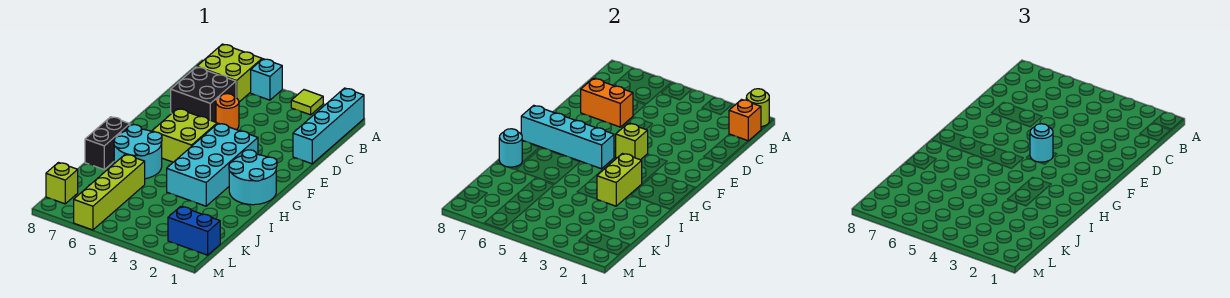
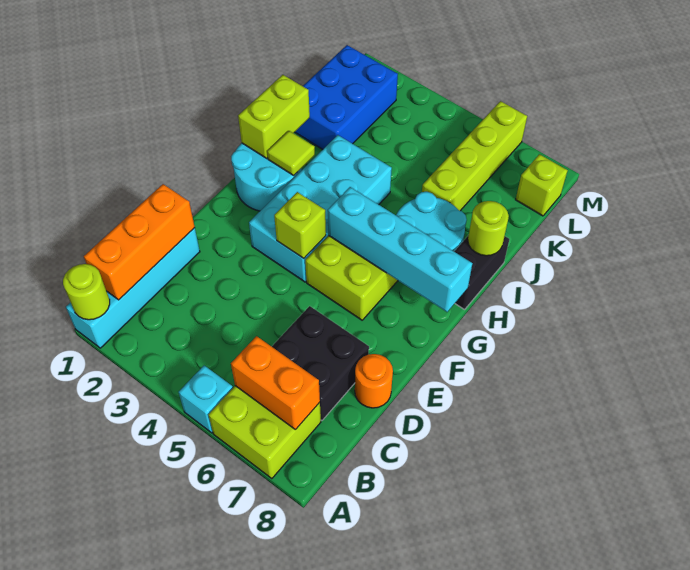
lime 1x1 tile [291,90,323,115] -> lime 1x1 tile moved to [267,131,315,176]
orange 1x1 brick [729,100,761,141] -> orange 1x3 brick [84,184,195,300]
orange 1x1 round brick [216,94,239,130] -> orange 1x1 round brick moved to [355,354,393,408]
orange 1x2 brick [581,78,633,127] -> orange 1x2 brick moved to [231,336,320,430]
cyan 1x1 round brick [1030,124,1053,162] -> none
lime 1x2 brick [597,154,642,206] -> lime 1x2 brick moved to [238,75,310,158]
cyan 1x1 round brick [499,129,523,167] -> lime 1x1 round brick [468,201,509,256]
blue 1x2 brick [168,207,220,255] -> blue 2x3 brick [295,45,398,149]

